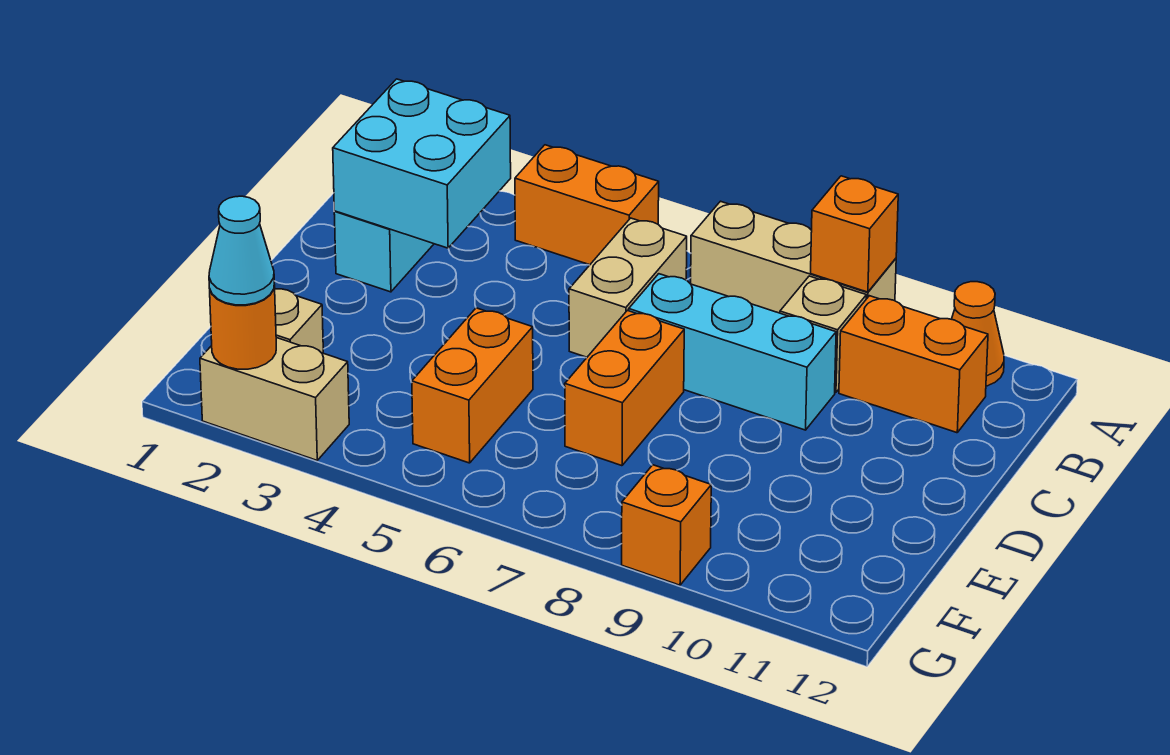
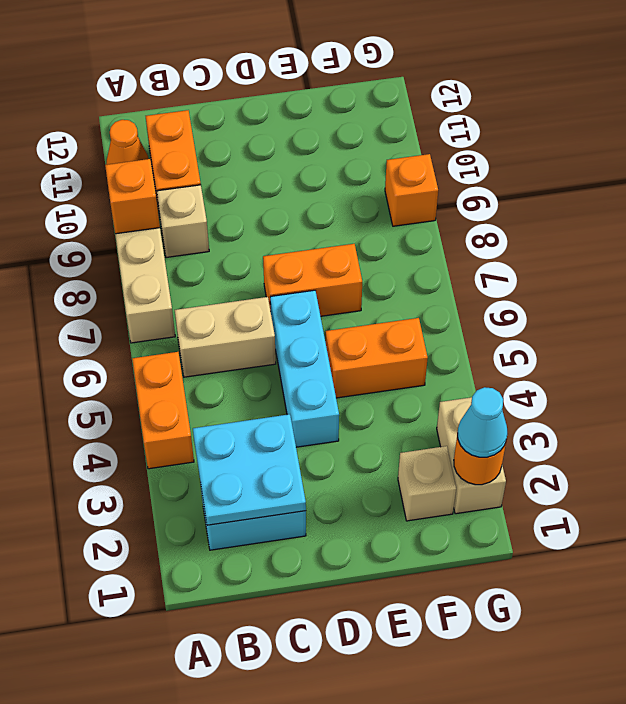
cyan 2x2 brick [333,79,511,248] -> cyan 2x2 plate [193,414,306,525]
cyan 1x3 brick [629,274,836,430] -> cyan 1x3 brick moved to [270,290,339,447]

